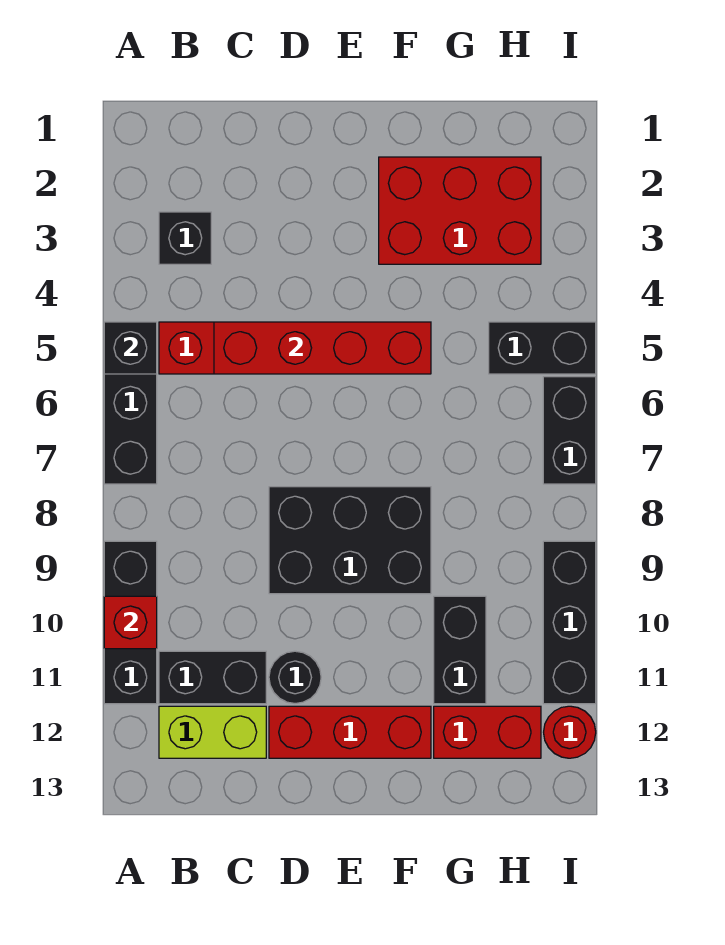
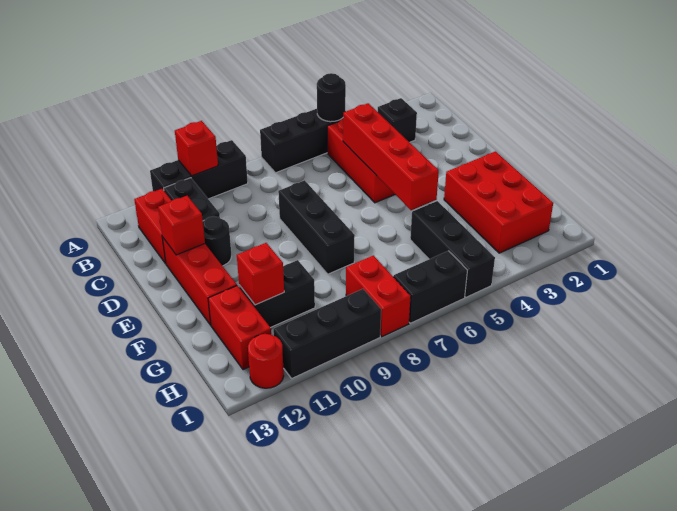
black 1x1 brick [104,322,157,374] -> black 1x1 round brick [317,73,346,122]
lime 1x2 brick [159,706,266,758] -> red 1x2 brick [134,189,171,264]
black 2x3 brick [269,487,431,594] -> black 1x3 brick [278,180,355,274]
none -> red 1x1 brick [158,196,205,255]
none -> red 1x1 brick [237,243,284,305]
black 1x2 brick [489,322,596,374] -> black 1x3 brick [410,201,495,297]
none -> red 1x2 brick [346,255,411,336]

